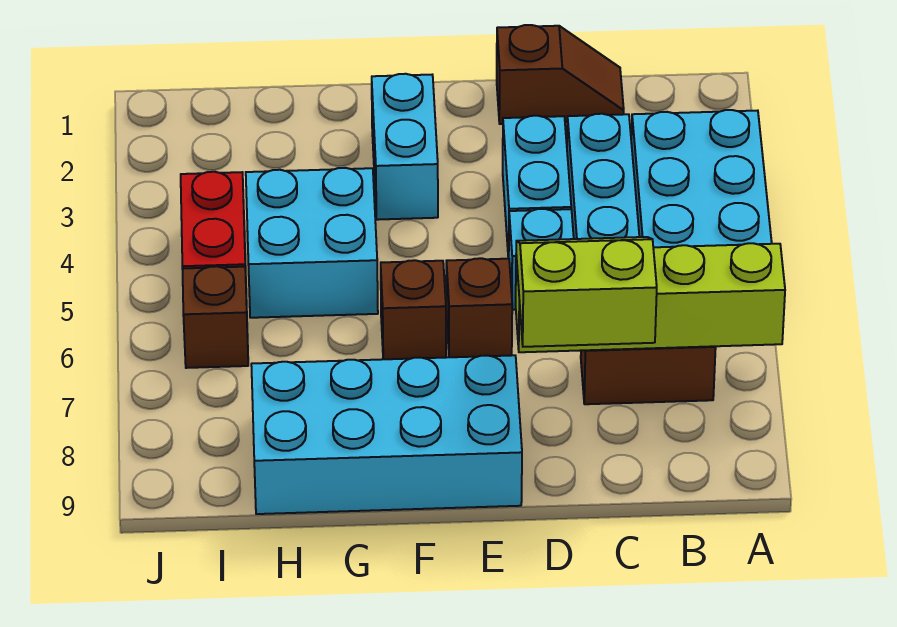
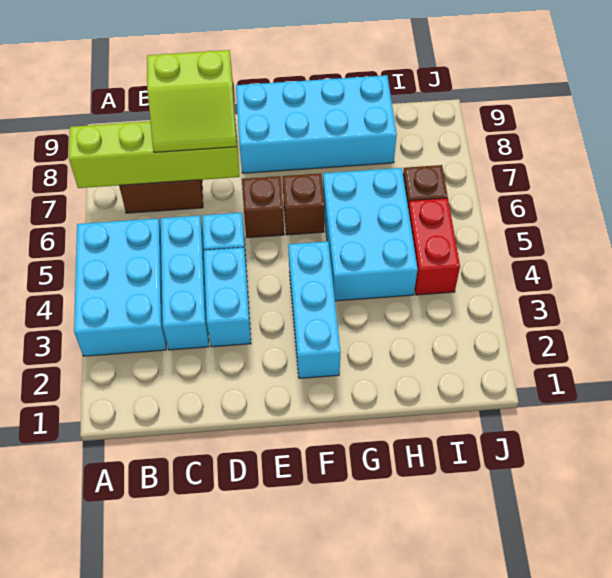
brown 1x2 slope [497,25,624,124] -> none
cyan 1x2 brick [372,74,438,220] -> cyan 1x3 brick [288,241,341,378]
cyan 2x2 brick [246,168,378,318] -> cyan 2x3 brick [323,168,418,301]

